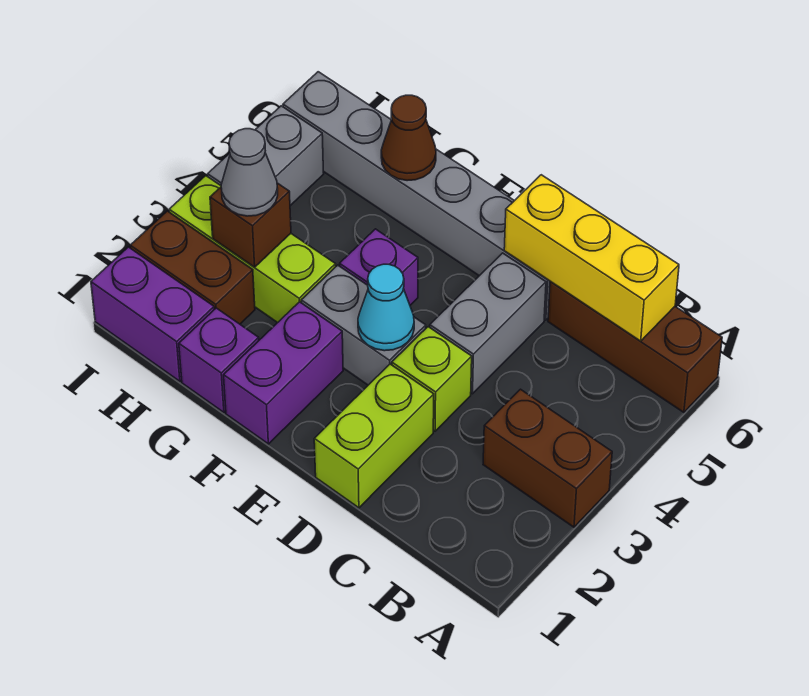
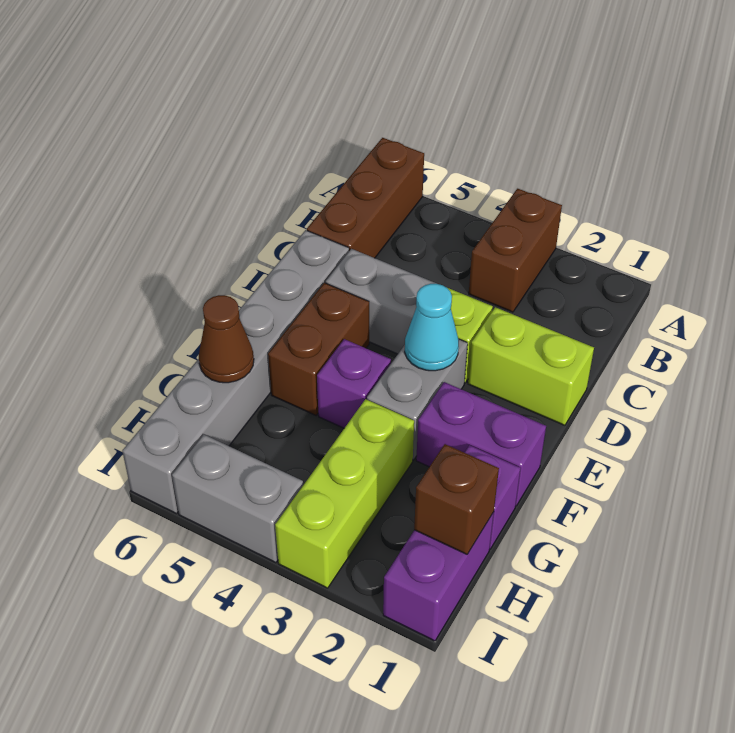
yellow 1x3 brick [504,175,679,341] -> none
brown 1x2 brick [130,211,255,324] -> brown 1x2 brick moved to [268,283,369,415]
brown 1x1 brick [210,183,291,267] -> brown 1x1 brick moved to [414,444,499,554]
grey 1x1 cone [221,129,278,216] -> none

